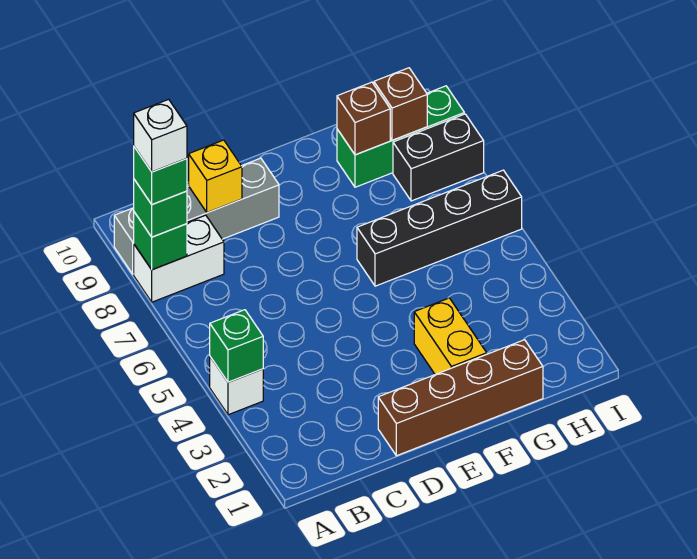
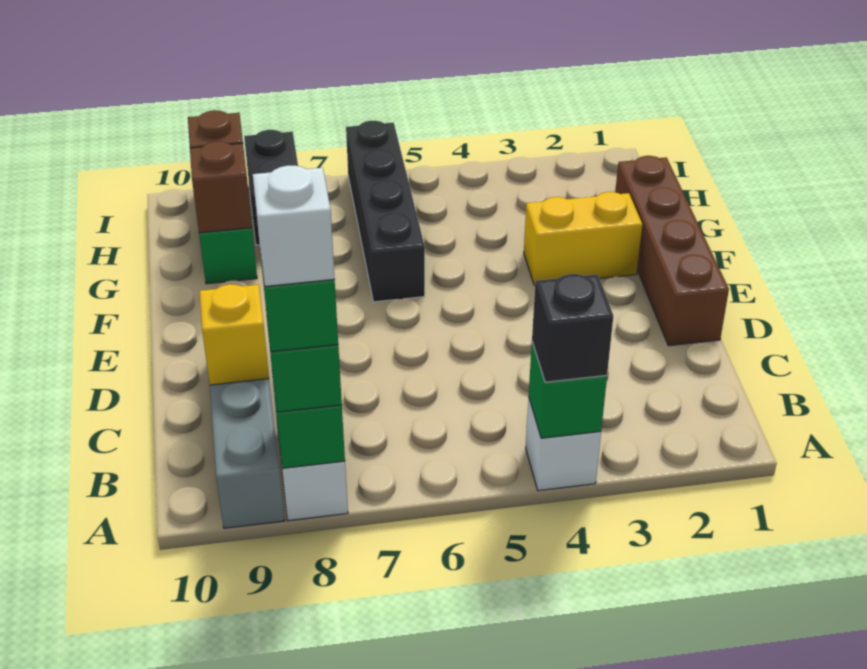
none -> black 1x1 brick [532,274,613,382]

